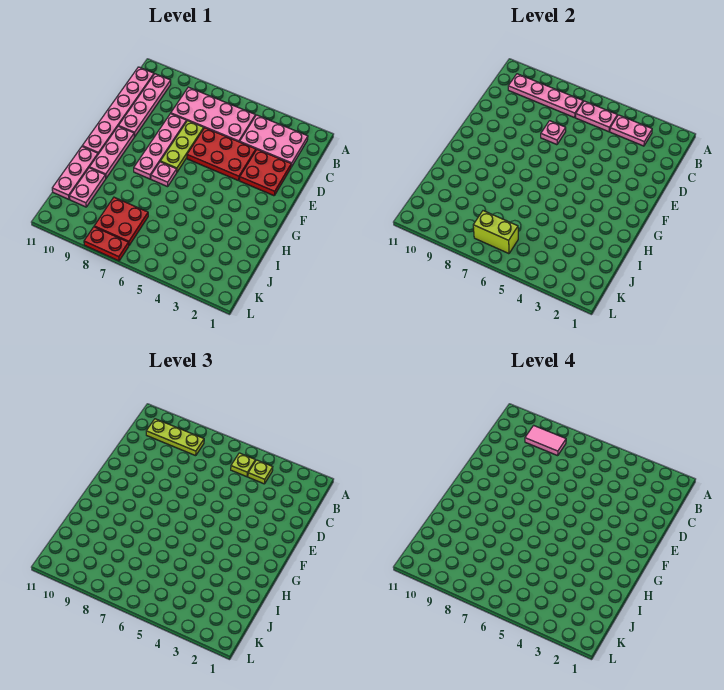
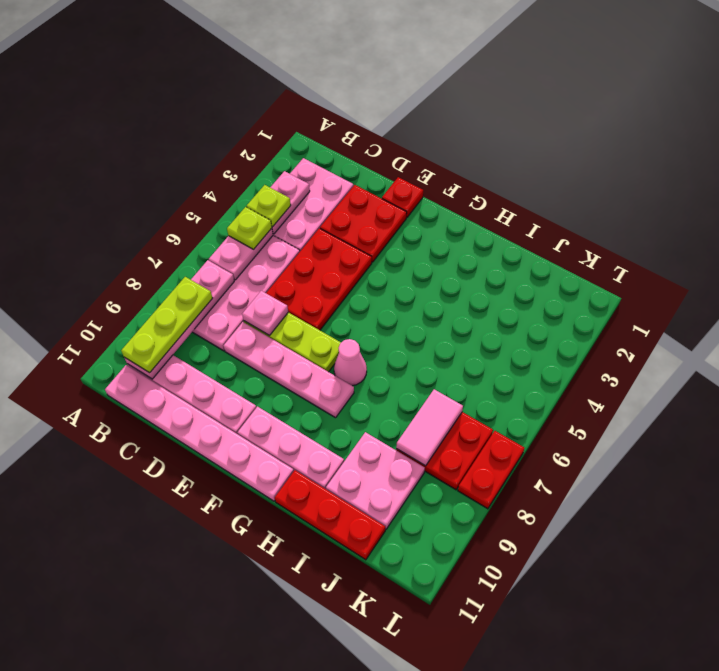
pink 1x2 tile [525,425,566,456] -> pink 1x2 tile moved to [396,389,463,466]
none -> red 1x1 plate [382,177,423,217]
pink 1x1 plate [151,162,177,187] -> pink 1x1 cone [334,339,367,386]
pink 1x3 plate [52,147,98,199] -> red 1x3 plate [275,470,385,560]
pink 1x2 plate [70,168,106,207] -> pink 2x2 plate [326,432,425,529]
lime 1x2 brick [473,211,518,254] -> none

